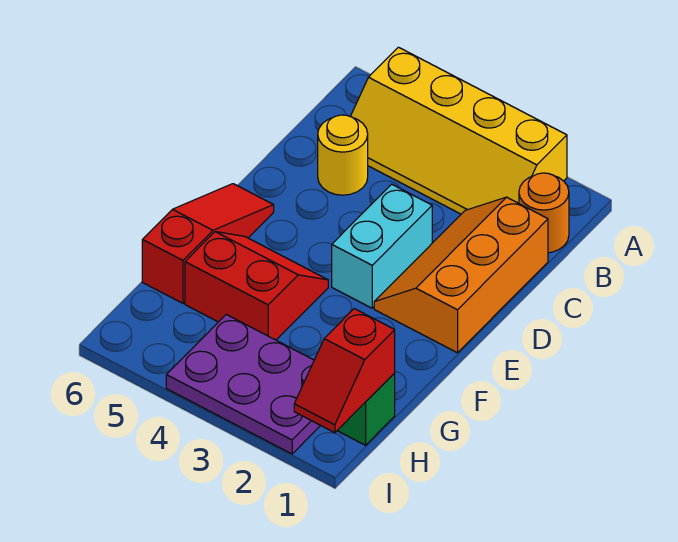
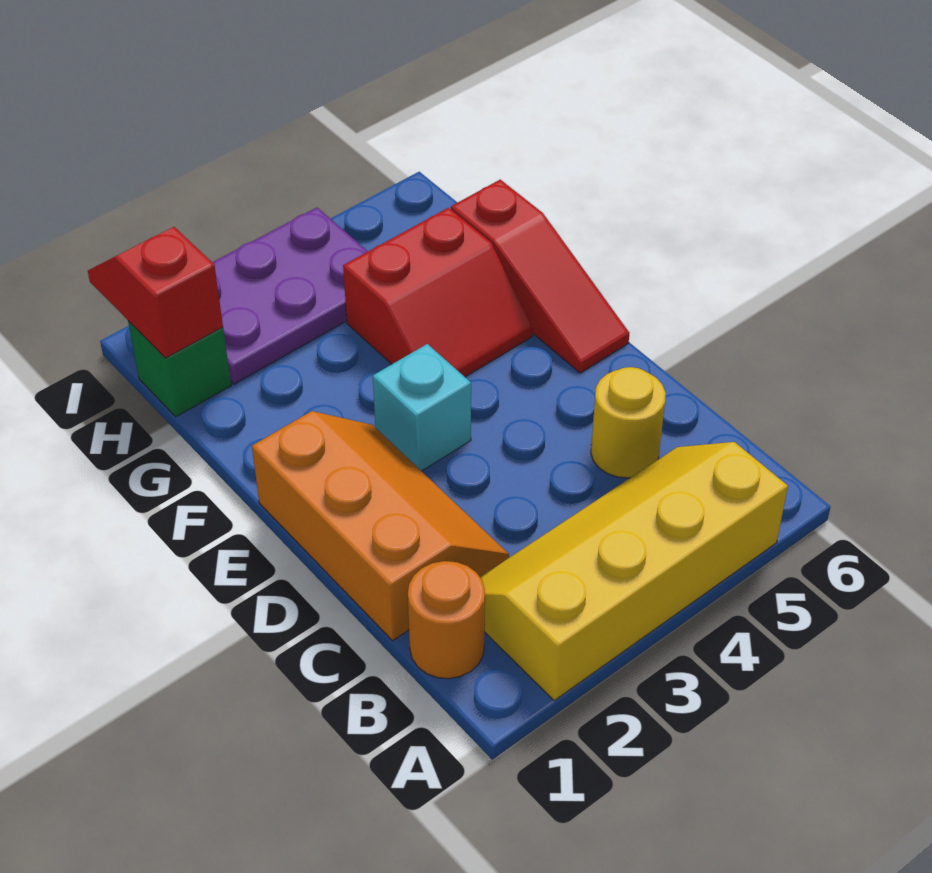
cyan 1x2 brick [332,184,432,308] -> cyan 1x1 brick [373,344,471,471]

